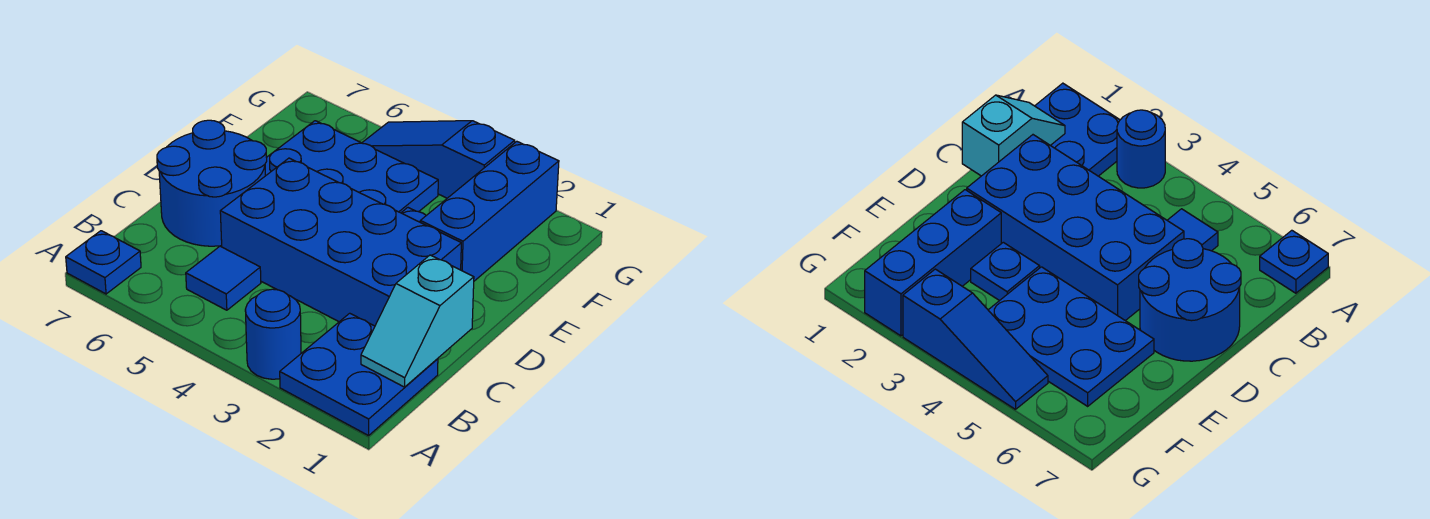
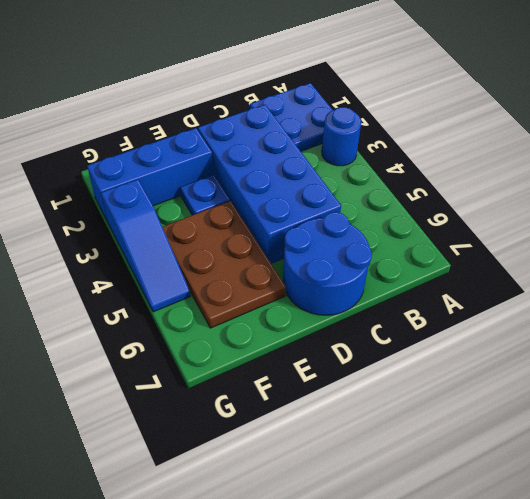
blue 1x1 plate [66,231,141,294] -> none
cyan 1x2 slope [361,255,474,387] -> none
blue 1x1 tile [186,246,261,310] -> none
blue 2x3 plate [265,121,438,213] -> brown 2x3 plate [162,201,286,328]

